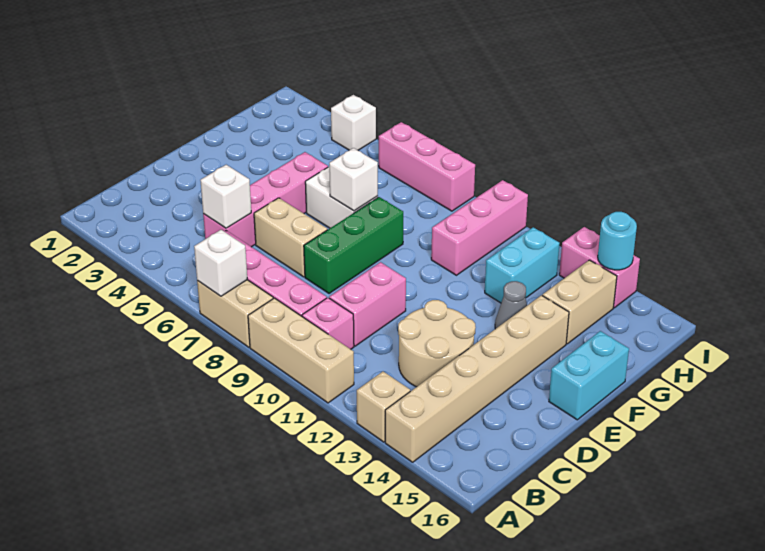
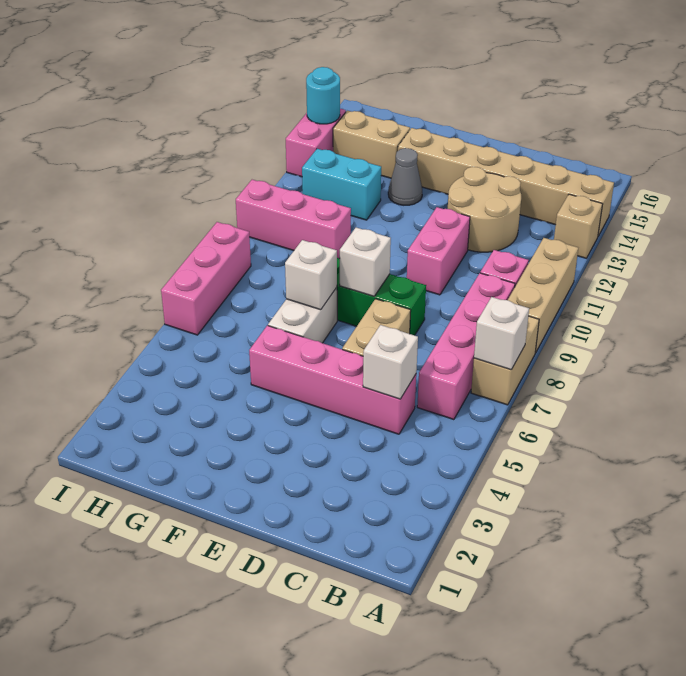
pink 1x2 brick [329,262,406,346] -> pink 1x2 brick turned to [407,207,470,295]
cyan 1x2 brick [549,331,629,420] -> none
white 1x1 brick [331,95,376,150] -> white 1x1 brick moved to [339,228,391,296]

